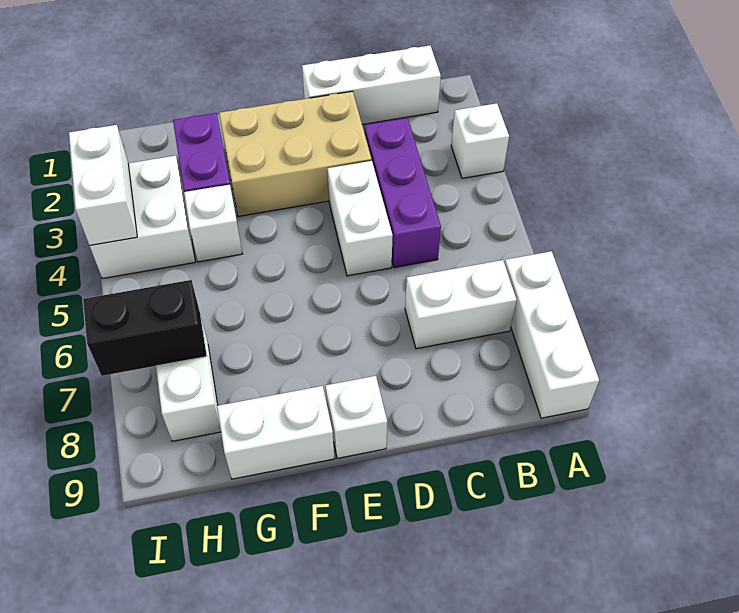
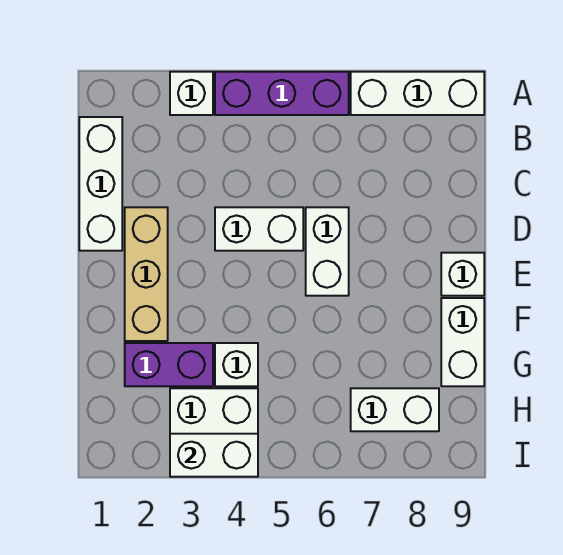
white 1x2 brick [405,260,517,349] -> white 1x2 brick moved to [306,207,349,296]
purple 1x3 brick [364,118,441,267] -> purple 1x3 brick moved to [215,72,349,115]
tan 2x3 brick [219,91,372,216] -> tan 1x3 brick [125,207,168,341]
black 1x2 brick [83,280,207,376] -> none

